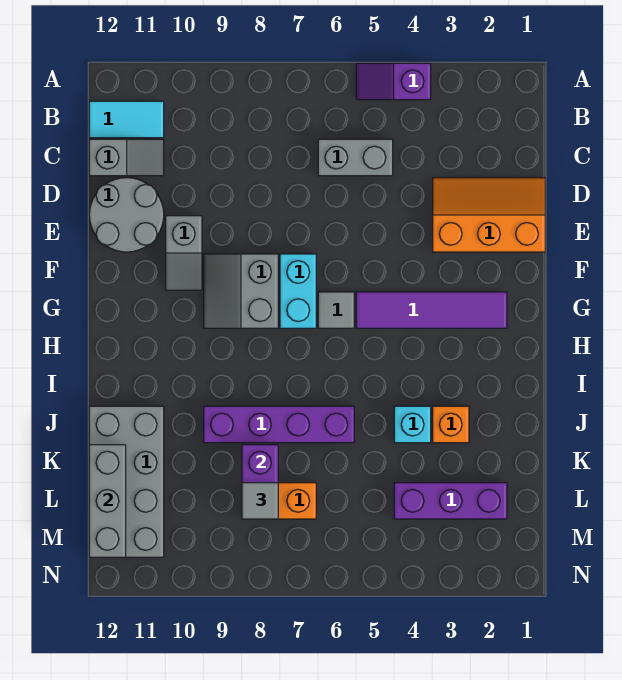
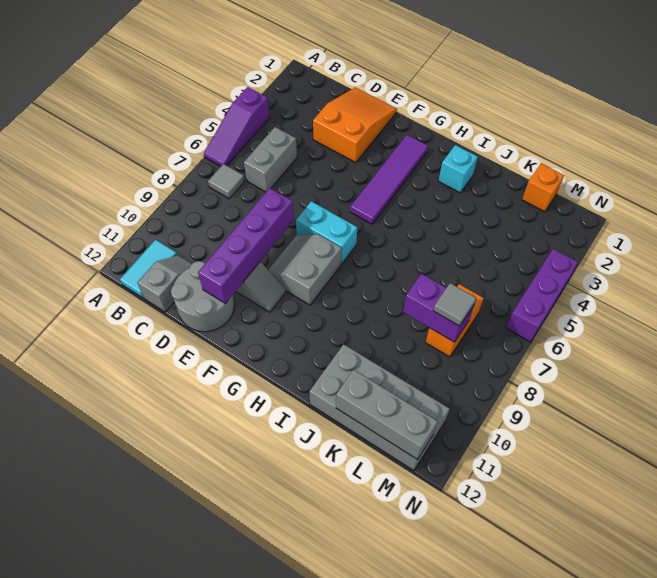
purple 1x2 slope [356,63,431,100] -> purple 1x3 slope [204,87,270,166]
orange 2x3 slope [433,178,545,252] -> orange 2x3 slope turned to [313,88,397,163]
grey 2x2 slope [204,254,278,328] -> grey 2x2 slope turned to [269,234,342,305]
grey 1x1 tile [318,292,354,328] -> grey 1x1 tile moved to [208,164,245,199]
orange 1x1 brick [433,406,469,443] -> orange 1x1 brick moved to [522,164,564,212]
cyan 1x1 brick [394,406,431,443] -> cyan 1x1 brick moved to [439,145,478,193]
purple 1x4 brick [204,406,354,443] -> purple 1x4 brick moved to [198,188,294,304]
purple 1x3 brick [394,483,507,519] -> purple 1x3 brick moved to [506,249,578,342]

